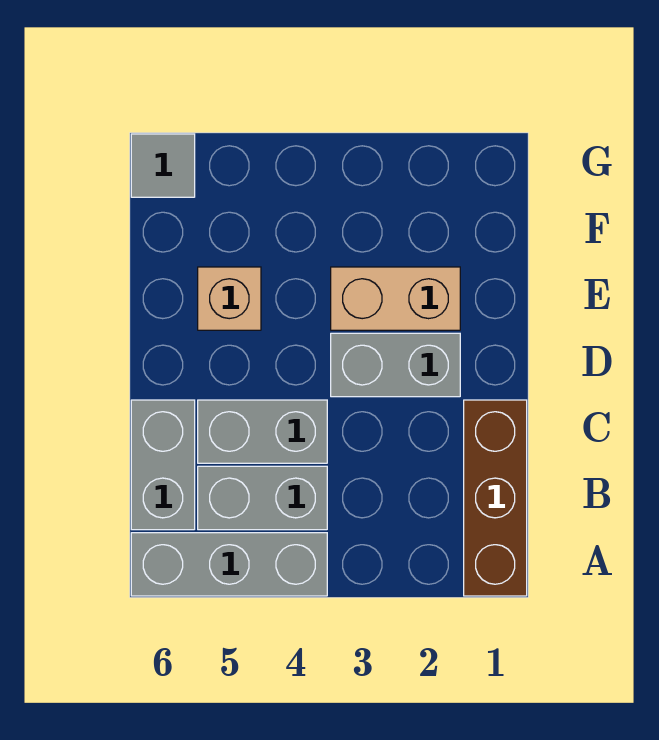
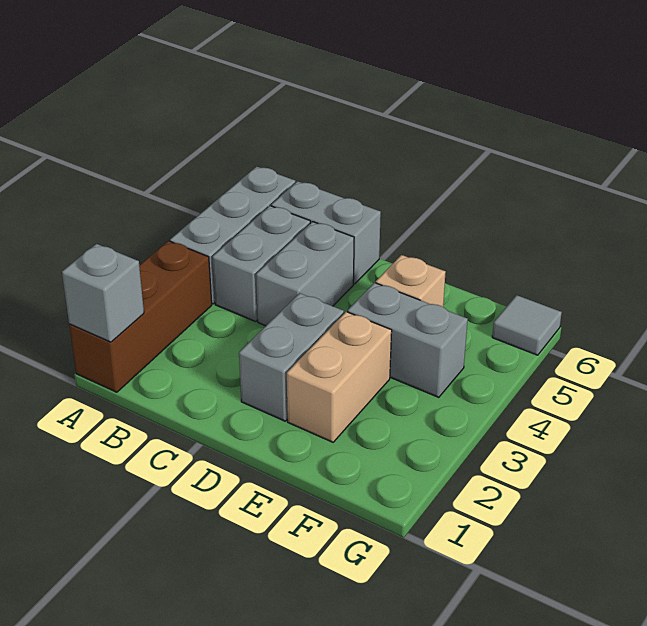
brown 1x3 brick [464,400,527,596] -> brown 1x3 brick turned to [69,241,212,392]
none -> grey 1x1 brick [62,244,144,342]
none -> grey 1x2 brick [347,283,468,397]

